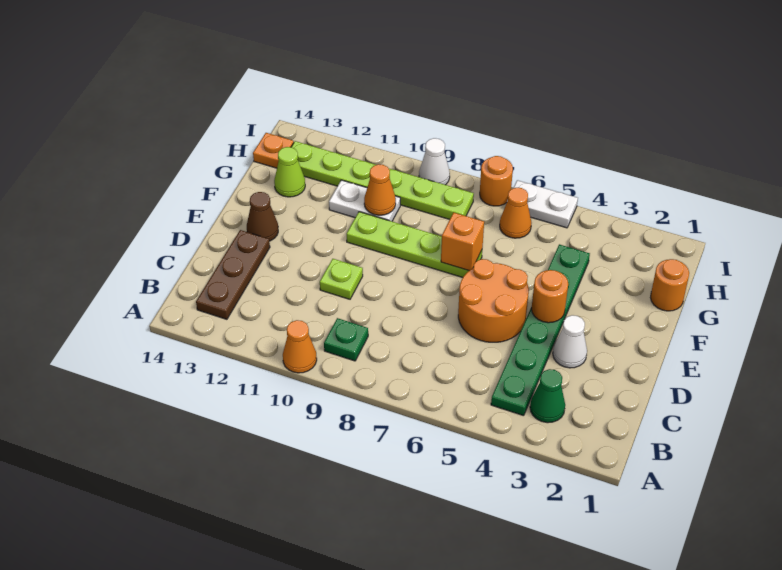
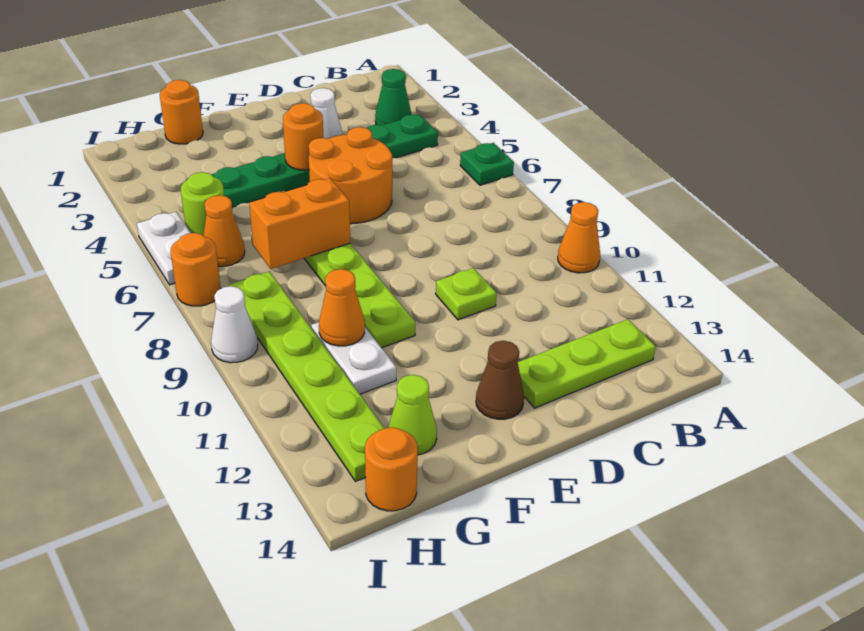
green 1x1 plate [324,318,368,361] -> green 1x1 plate moved to [460,143,514,185]
brown 1x3 plate [196,230,270,319] -> lime 1x3 plate [518,319,656,408]
orange 1x1 brick [441,213,484,270] -> orange 1x2 brick [249,178,350,269]
none -> lime 1x1 round brick [181,172,224,235]
orange 1x1 plate [253,133,294,168] -> orange 1x1 round brick [365,427,418,511]

